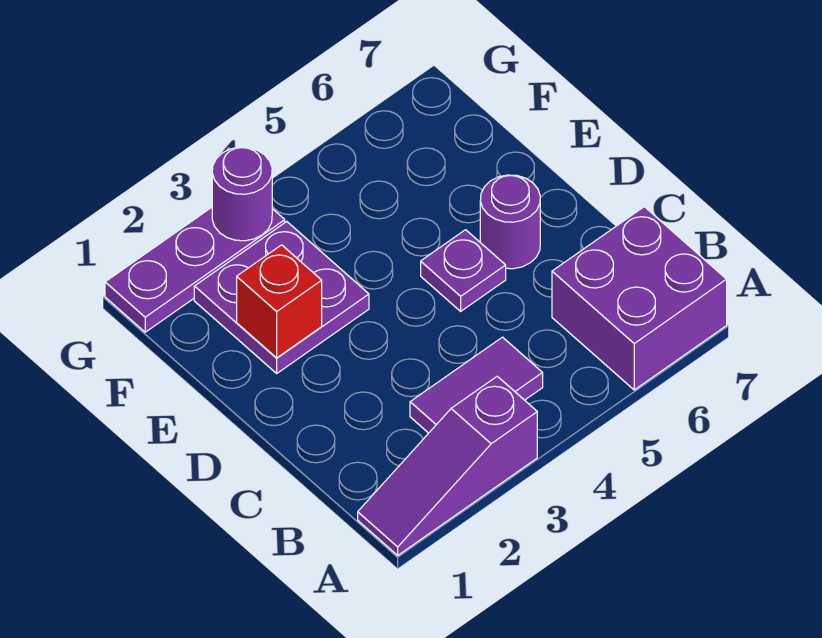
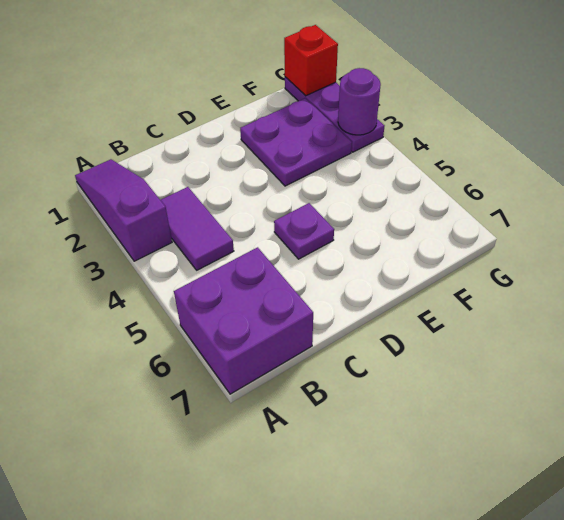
purple 1x1 round brick [480,175,540,269] -> none
red 1x1 brick [237,245,322,358] -> red 1x1 brick moved to [284,25,338,96]

